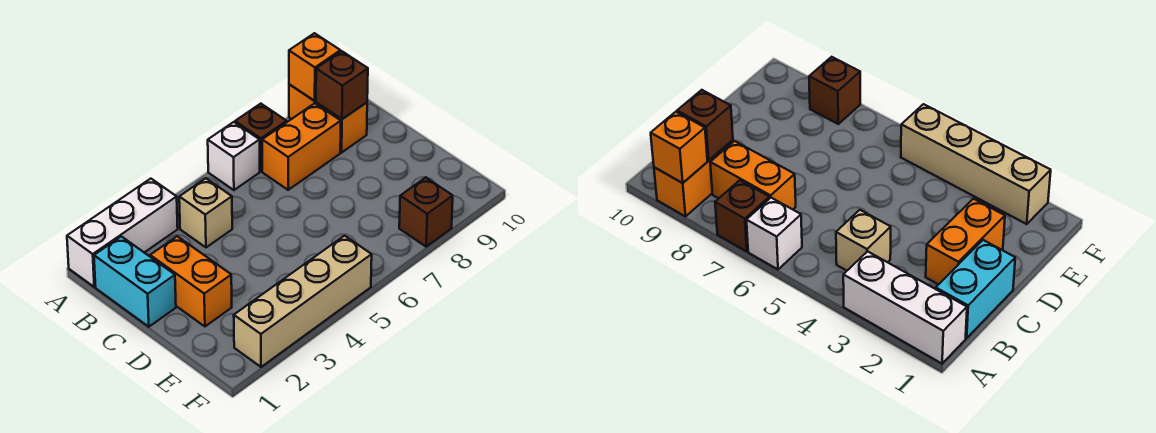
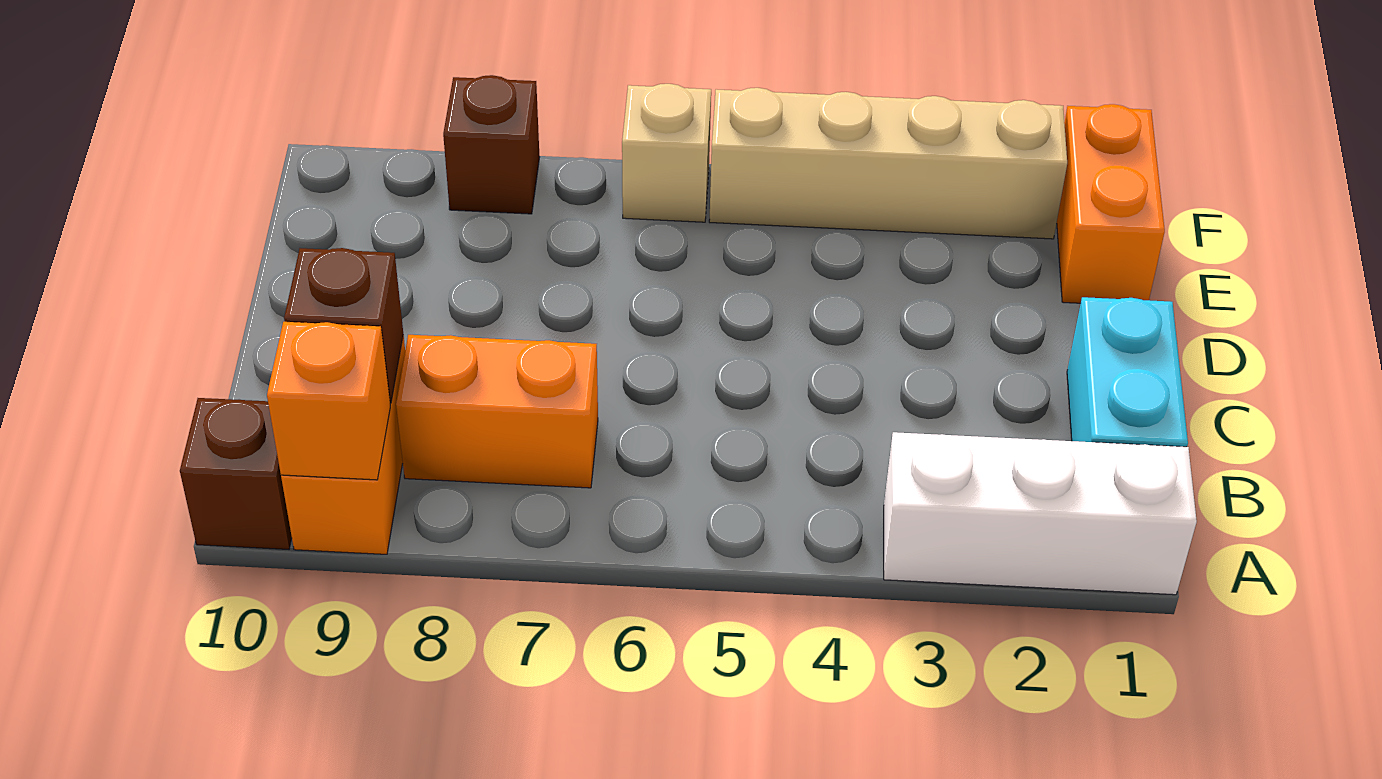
white 1x1 brick [208,122,260,190] -> none
brown 1x1 brick [235,104,287,171] -> brown 1x1 brick moved to [180,398,292,549]
tan 1x1 brick [179,178,232,247] -> tan 1x1 brick moved to [622,84,711,222]
orange 1x2 brick [150,236,232,326] -> orange 1x2 brick moved to [1057,104,1165,303]

